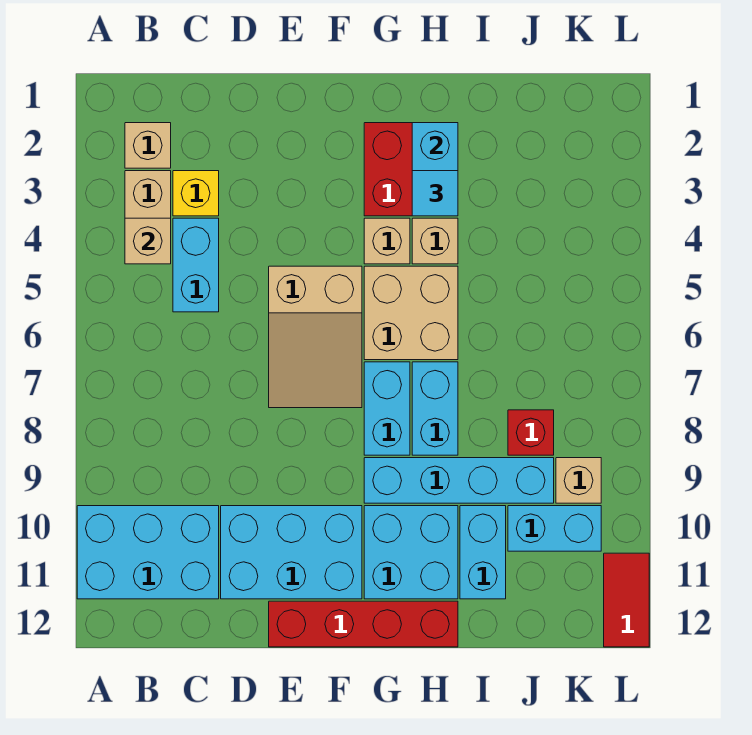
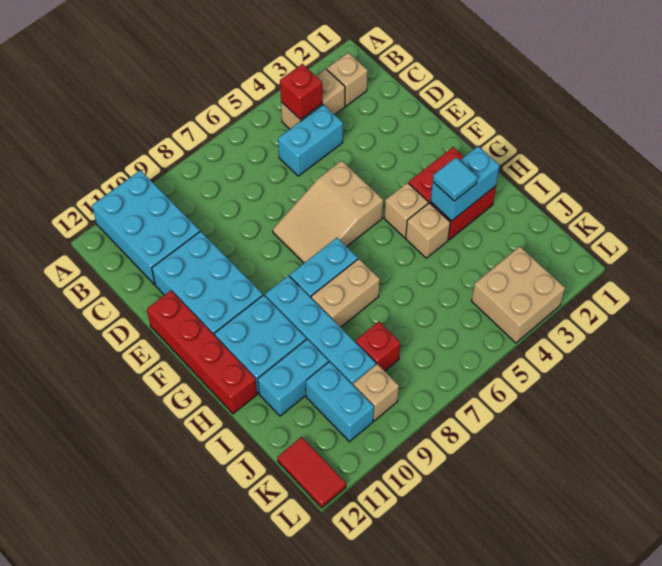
tan 1x1 brick [125,218,171,264] -> red 1x1 brick [280,64,322,119]
yellow 1x1 brick [173,171,219,216] -> none
tan 2x2 brick [364,266,458,360] -> tan 2x2 brick moved to [472,246,565,343]
cyan 1x2 brick [412,362,458,455] -> tan 1x2 brick [311,259,380,327]
red 1x2 tile [604,553,649,647] -> red 1x2 tile turned to [277,437,346,508]

